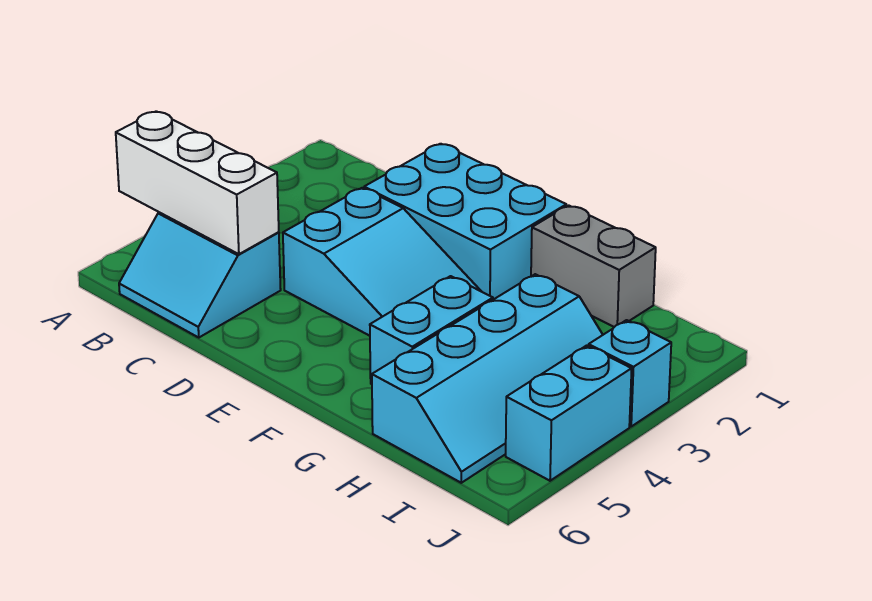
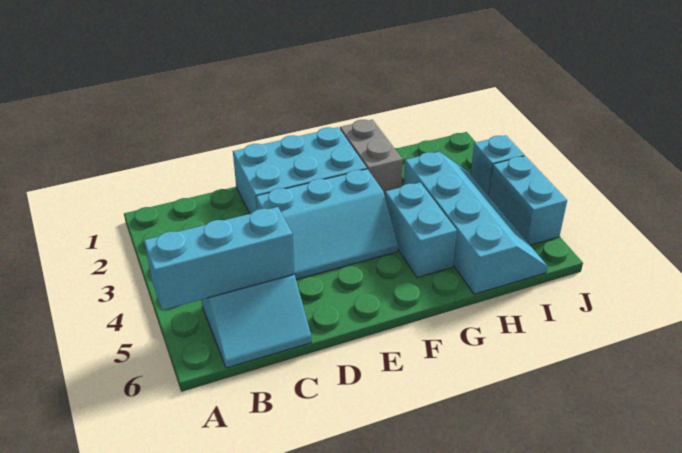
white 1x3 brick [116,111,279,254] -> cyan 1x3 brick [144,207,294,310]
cyan 2x3 slope [283,188,482,336] -> cyan 2x3 slope turned to [256,169,398,280]
grey 1x2 brick [531,205,656,327] -> grey 1x2 brick turned to [340,120,403,196]

